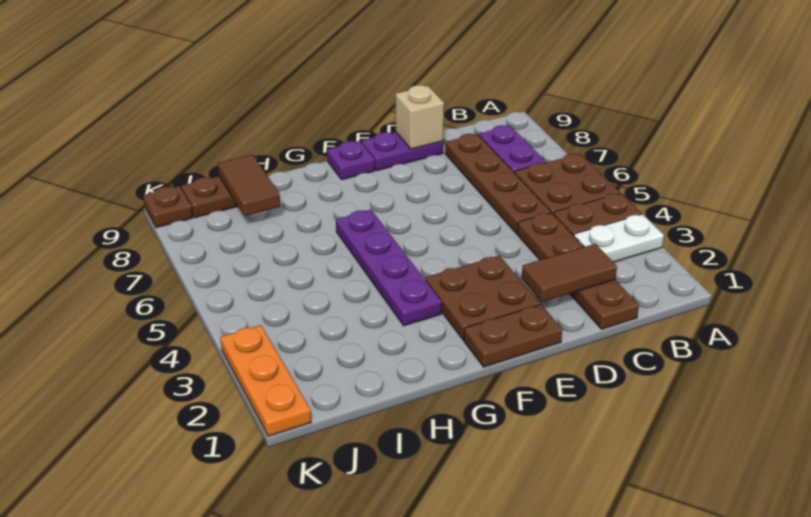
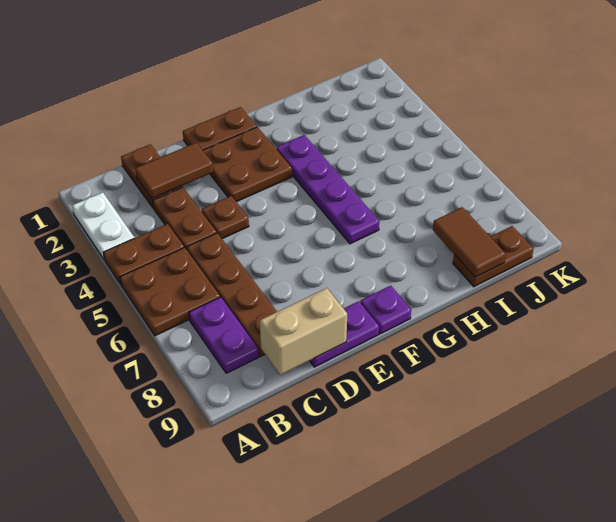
white 1x2 plate [574,214,664,262] -> white 1x2 plate turned to [72,192,134,260]
tan 1x1 brick [396,85,444,149] -> tan 1x2 brick [260,288,347,375]
orange 1x3 plate [220,325,311,436] -> none
brown 1x1 plate [143,186,193,228] -> brown 1x1 plate moved to [201,196,249,239]

